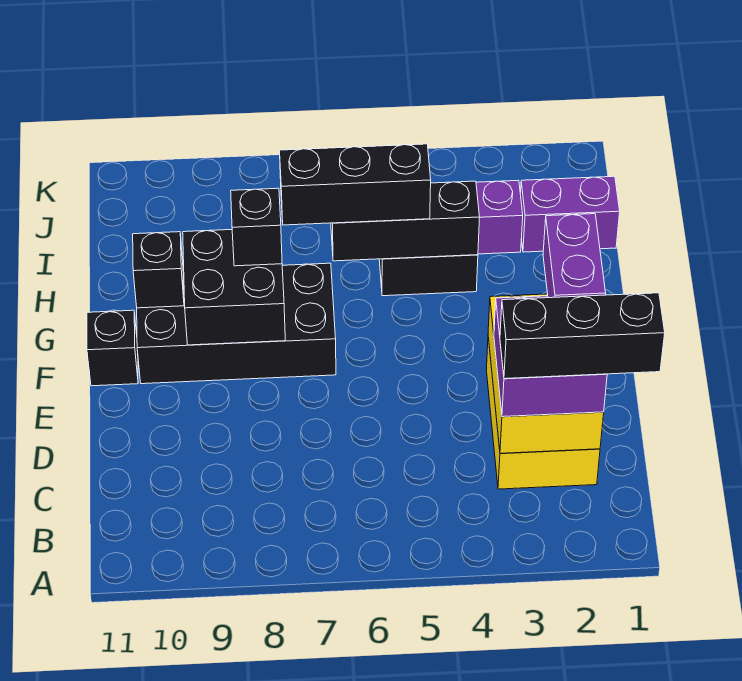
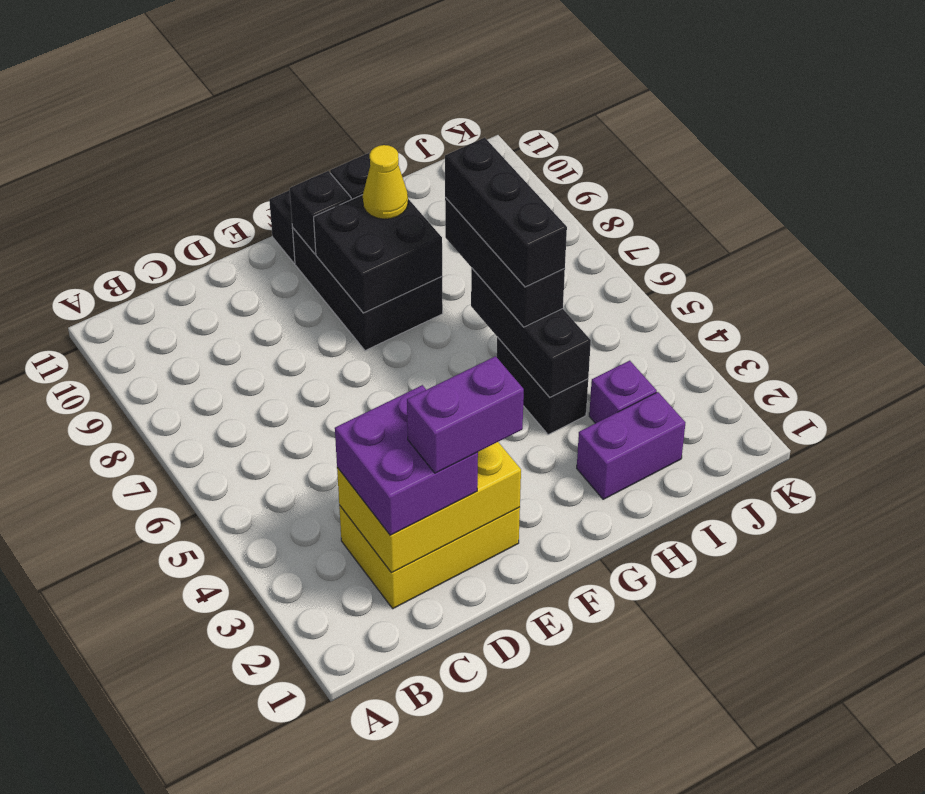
black 1x3 brick [500,293,665,379] -> black 1x3 brick moved to [445,138,567,287]
black 2x4 brick [137,263,336,384] -> black 2x3 brick [292,228,443,351]
black 1x1 brick [231,188,282,266] -> black 1x1 brick moved to [290,171,351,254]
none -> yellow 1x1 cone [363,145,408,219]
purple 1x2 brick [520,176,620,252] -> purple 1x2 brick turned to [577,392,685,499]

